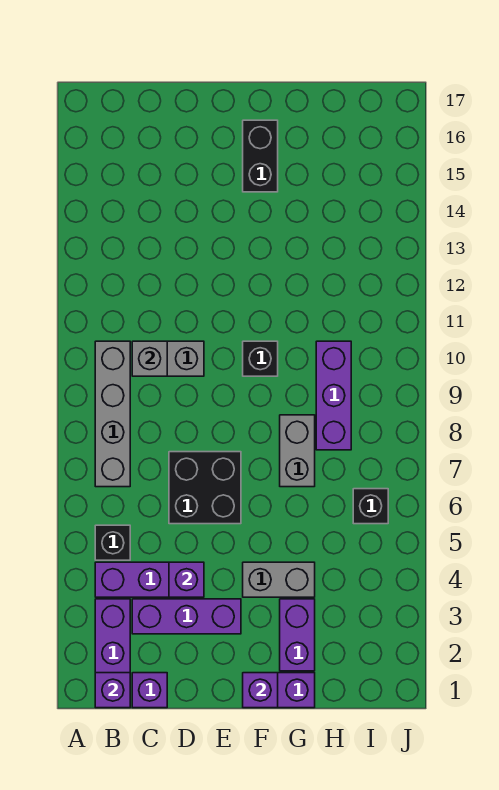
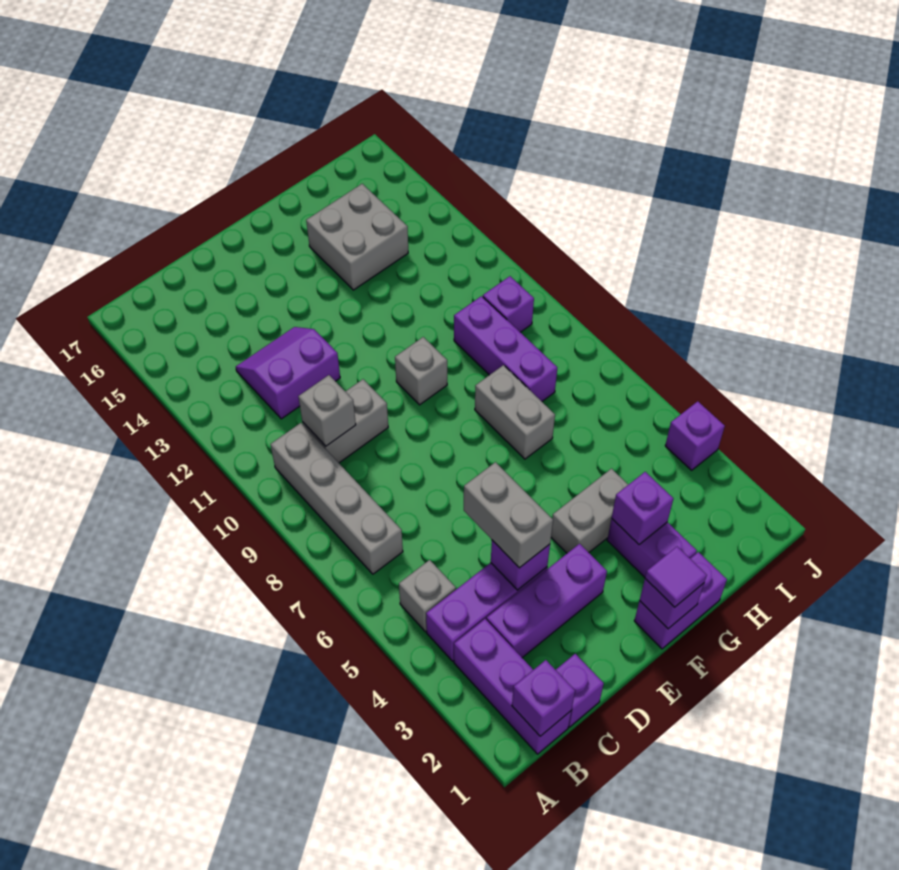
black 1x1 brick [95,525,130,560] -> grey 1x1 brick [399,560,456,632]
none -> purple 2x2 slope [236,327,340,419]
none -> grey 1x2 brick [464,462,553,568]
black 2x2 brick [169,452,241,524] -> none
none -> purple 1x1 tile [645,547,707,607]
black 1x1 brick [243,341,278,376] -> grey 1x1 brick [395,337,447,405]
black 1x2 brick [243,120,278,192] -> none
none -> purple 1x1 brick [612,472,673,545]
none -> grey 2x2 brick [306,184,408,290]
black 1x1 brick [353,489,388,524] -> none
none -> purple 1x1 brick [483,276,534,332]
none -> purple 1x1 brick [665,401,725,470]

